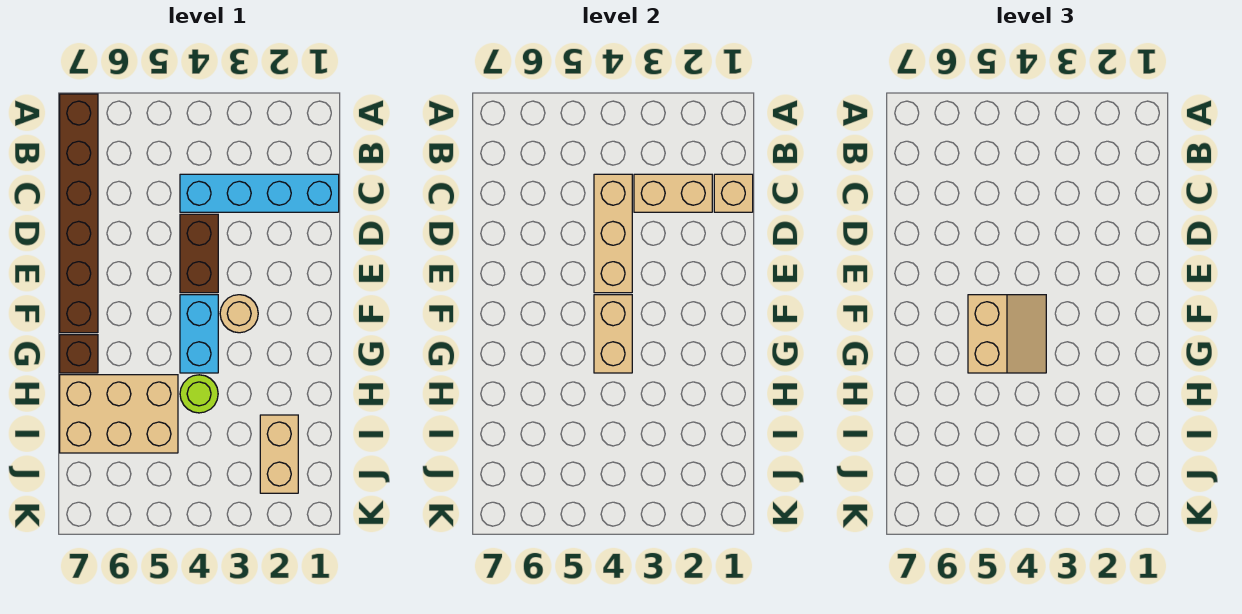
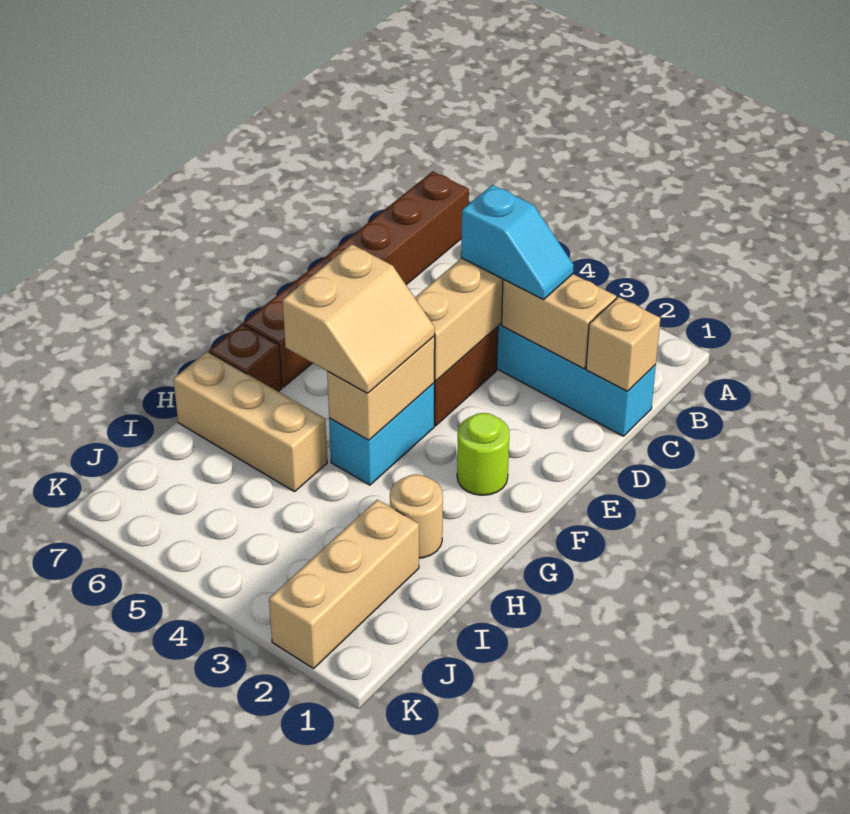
none -> cyan 1x2 slope [461,185,574,300]
tan 1x1 round brick [220,295,258,333] -> tan 1x1 round brick moved to [390,474,443,558]
lime 1x1 round brick [180,375,218,413] -> lime 1x1 round brick moved to [457,413,509,495]
tan 2x3 brick [60,375,178,453] -> tan 1x3 brick [173,351,327,492]
tan 1x2 brick [260,415,298,493] -> tan 1x3 brick [269,500,419,669]

